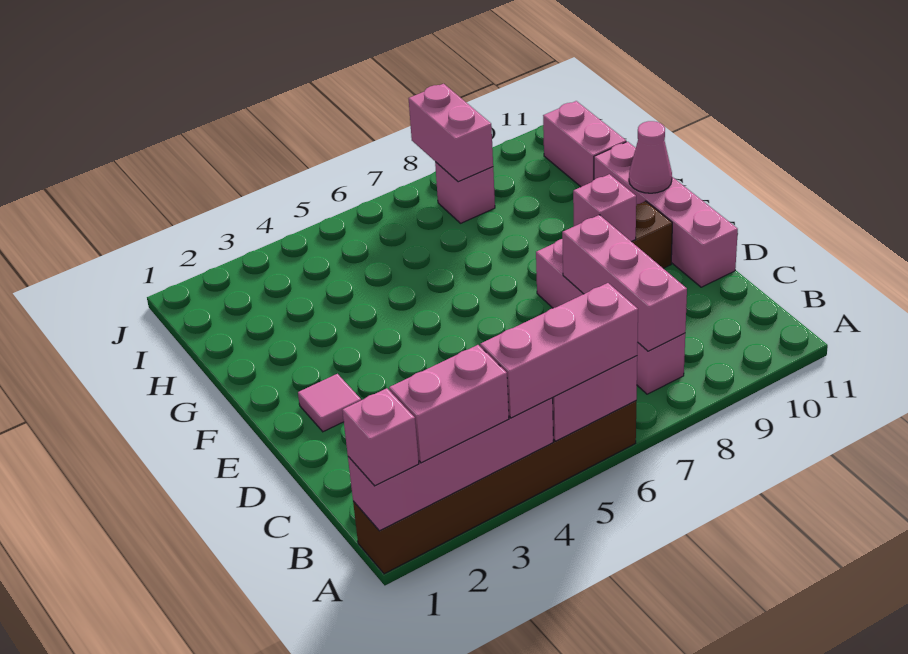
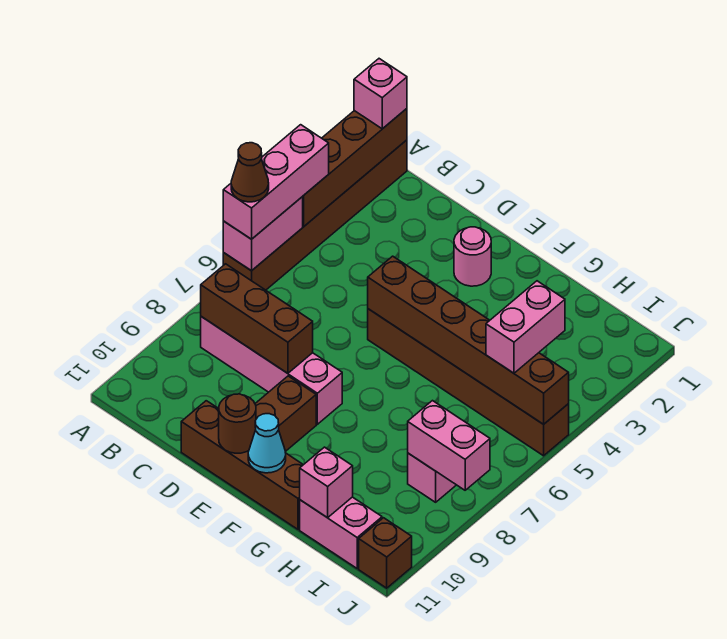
pink 1x4 brick [348,398,553,531] -> brown 1x4 brick [302,109,407,226]
pink 1x2 brick [389,345,509,463] -> pink 1x2 brick moved to [486,281,565,373]
none -> brown 1x1 cone [231,143,269,202]
pink 1x3 brick [562,215,687,351] -> brown 1x3 brick [201,264,313,373]
pink 1x4 brick [594,142,738,287] -> brown 1x4 brick [181,401,303,530]
pink 1x1 tile [298,374,361,432] -> pink 1x1 round brick [454,227,491,286]
none -> brown 1x6 brick [368,309,569,456]
none -> brown 1x6 brick [368,256,569,424]
pink 1x1 brick [573,174,636,242] -> pink 1x1 brick moved to [300,447,353,518]
none -> brown 1x1 round brick [219,394,256,453]
pink 1x1 cone [629,121,672,193] -> cyan 1x1 cone [248,414,286,473]
none -> brown 1x1 brick [359,518,412,588]

